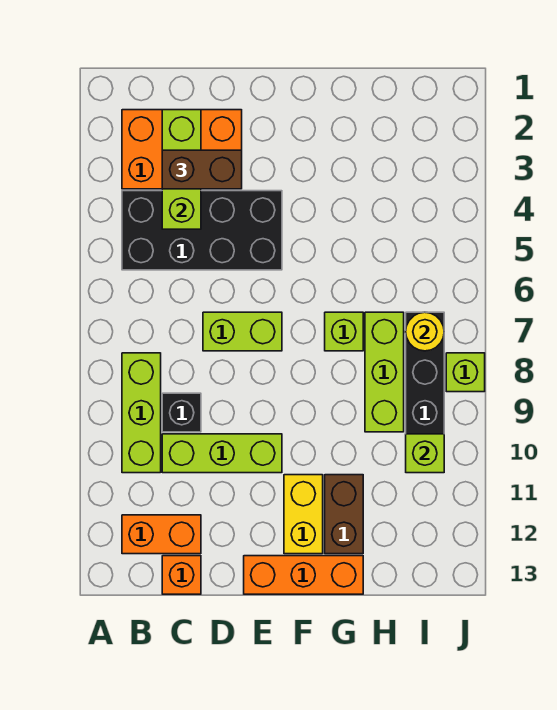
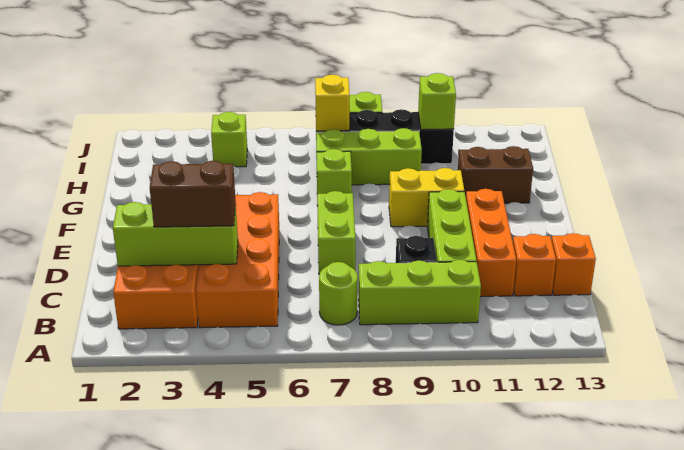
black 2x4 brick [122,191,282,270] -> orange 2x4 brick [196,192,279,328]
none -> lime 1x1 round brick [319,262,358,325]
orange 1x2 brick [122,515,201,554] -> orange 1x1 brick [513,234,556,296]
brown 1x2 brick [162,150,242,189] -> brown 1x2 brick turned to [150,161,236,227]
orange 1x3 brick [244,556,363,594] -> orange 1x3 brick moved to [466,189,516,297]
yellow 1x2 brick [284,475,323,554] -> yellow 1x2 brick moved to [389,168,464,227]
none -> lime 1x1 brick [211,112,247,167]
yellow 1x1 round brick [406,312,444,351] -> yellow 1x1 brick [315,75,350,131]

